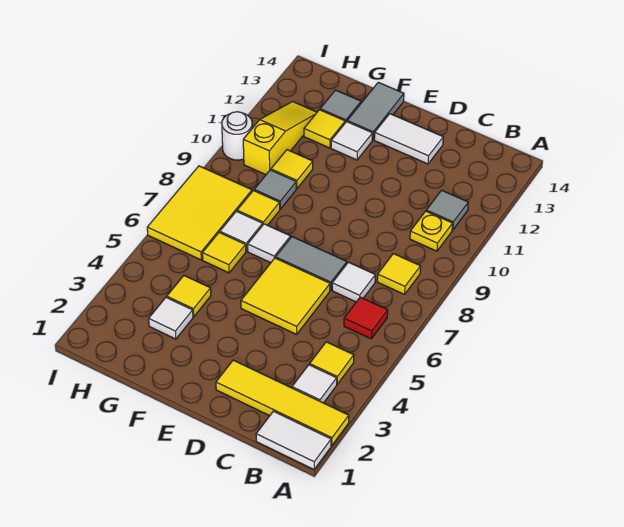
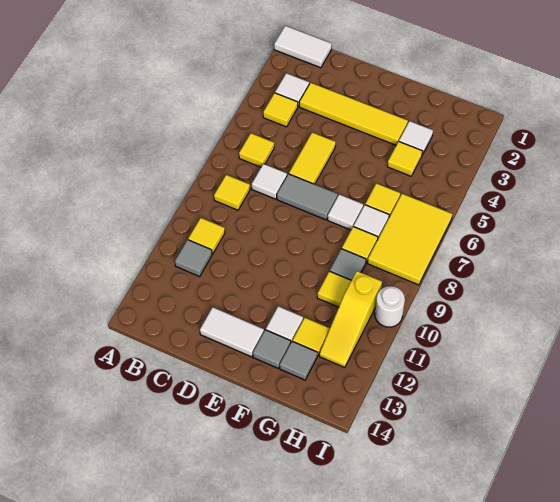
yellow 1x4 tile [216,360,349,446] -> yellow 1x4 tile moved to [299,83,408,145]
red 1x1 tile [344,297,388,339] -> yellow 1x1 tile [239,133,274,167]
yellow 1x1 plate [410,211,453,251] -> yellow 1x1 tile [188,218,225,254]
yellow 2x2 tile [241,258,330,334] -> yellow 1x2 tile [289,132,336,184]
grey 1x2 tile [347,82,404,140] -> grey 1x1 tile [253,330,291,368]

